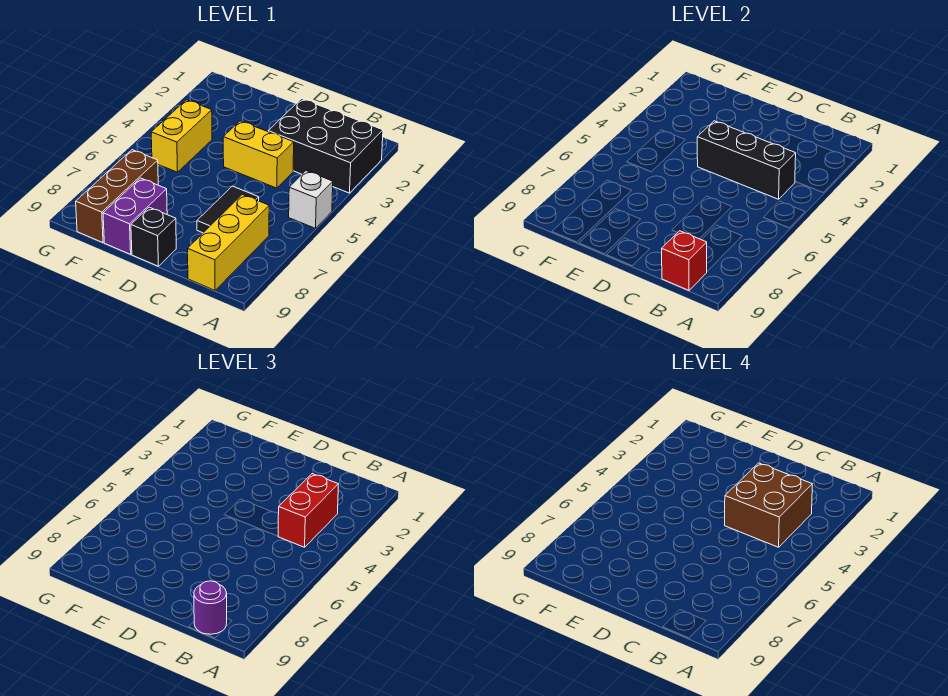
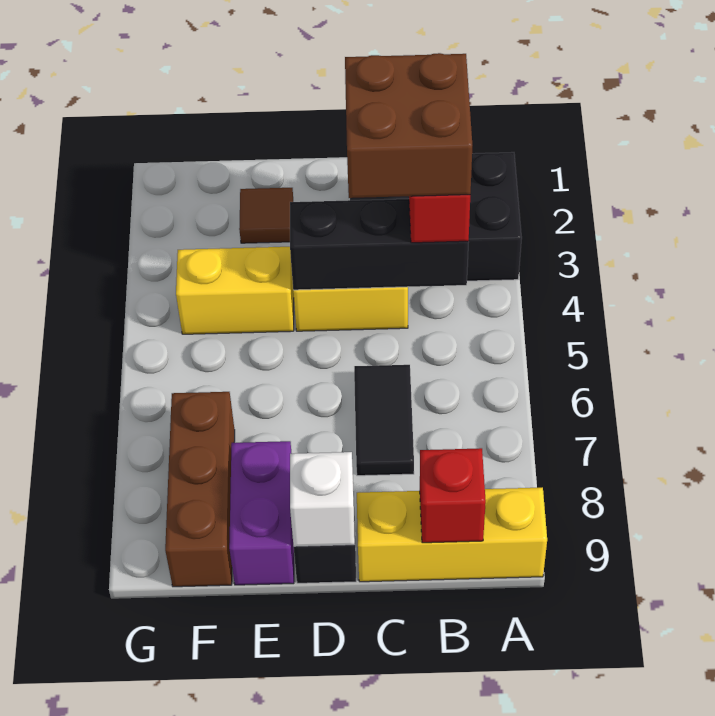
white 1x1 brick [289,171,333,228] -> white 1x1 brick moved to [290,452,355,546]
yellow 1x3 brick [188,194,269,290] -> yellow 1x3 brick turned to [357,488,547,582]
purple 1x1 round brick [194,581,227,634] -> none
none -> brown 1x1 tile [239,188,293,243]
yellow 1x2 brick [151,100,212,172] -> yellow 1x2 brick turned to [176,247,294,334]

